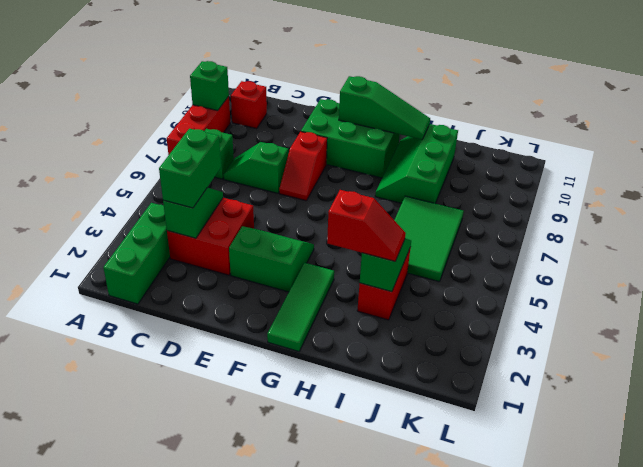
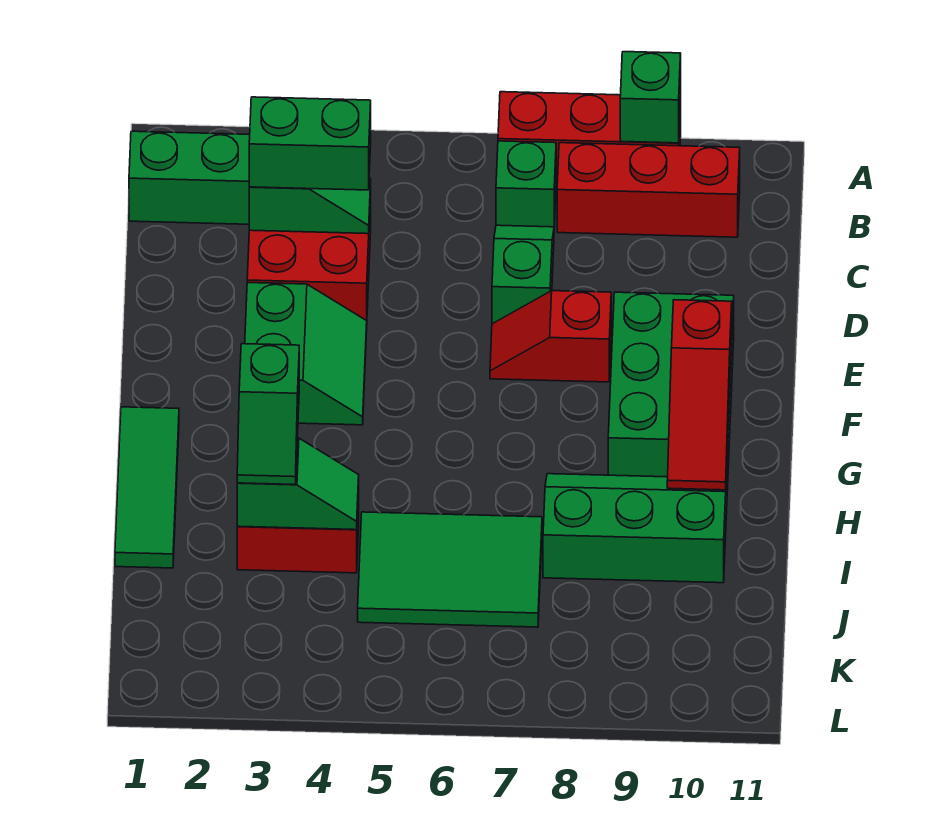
red 1x1 brick [231,81,267,129] -> red 1x3 brick [557,143,740,237]
green 1x3 slope [339,76,430,139] -> red 1x3 slope [667,300,732,490]
green 1x3 tile [267,263,334,351] -> green 1x3 tile turned to [115,407,179,568]
red 1x2 slope [327,190,406,261] -> green 1x2 slope [237,344,299,485]

